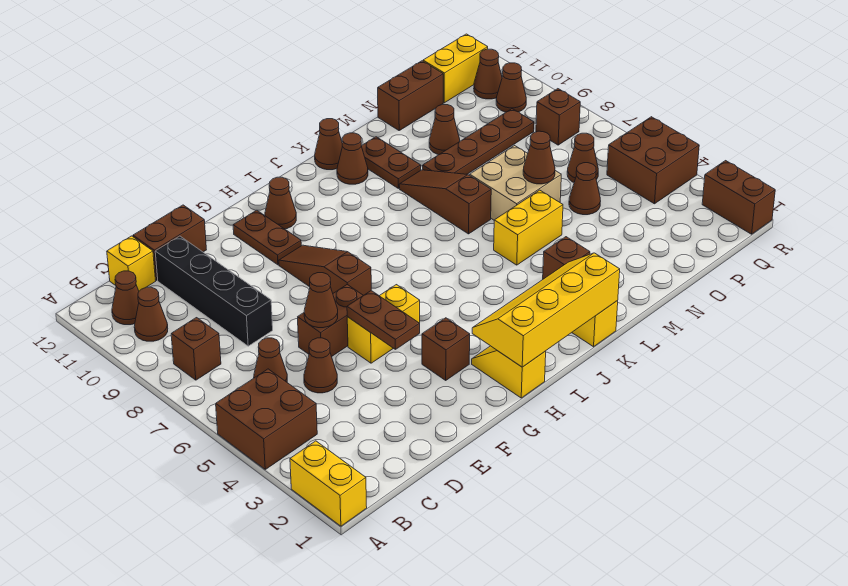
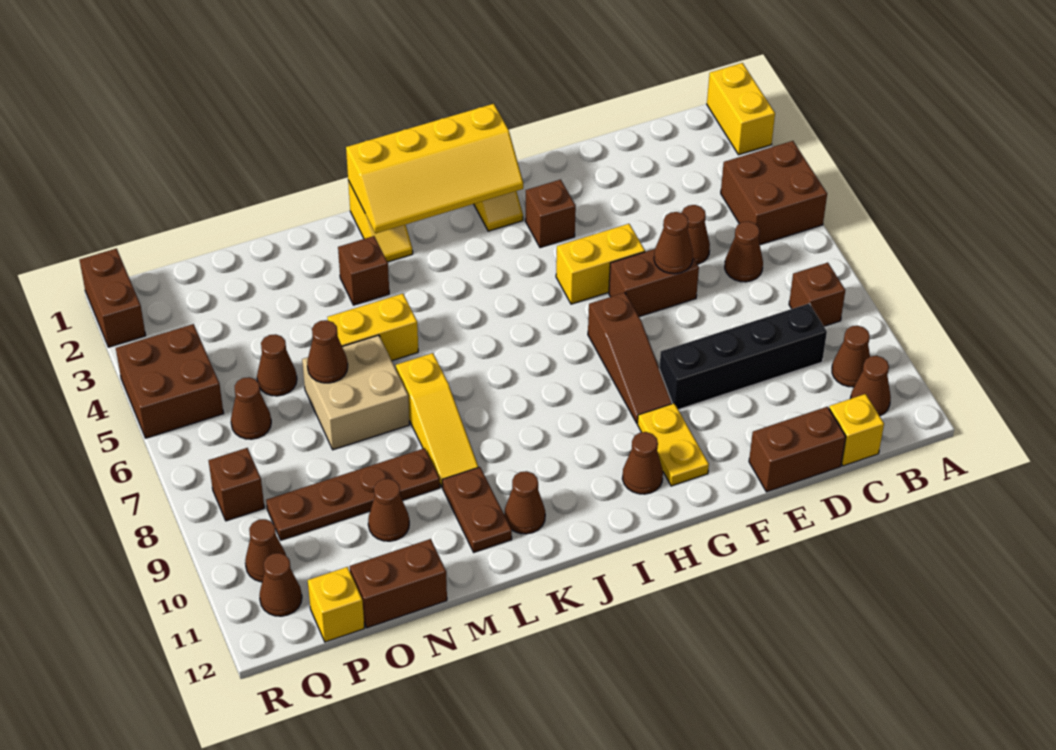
black 1x4 brick [155,236,273,346] -> black 1x4 brick turned to [659,304,827,410]
brown 1x2 plate [347,291,420,349] -> none
brown 1x2 plate [233,210,301,265] -> yellow 1x2 plate [637,403,709,486]
brown 1x1 cone [315,119,342,170] -> none
brown 1x3 slope [399,170,491,234] -> yellow 1x3 slope [396,353,478,487]
yellow 1x2 brick [423,34,488,103] -> yellow 1x1 brick [308,567,365,642]

